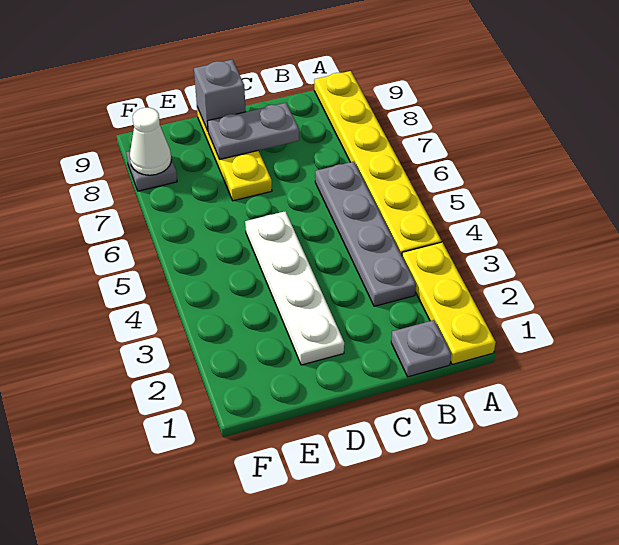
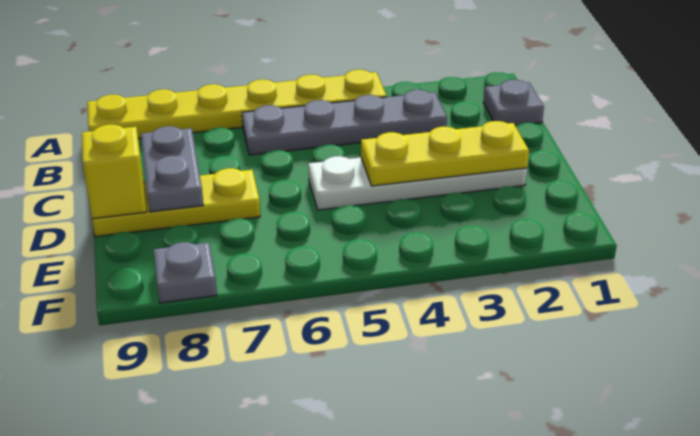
yellow 1x3 plate [402,242,496,365] -> yellow 1x3 plate moved to [361,121,529,186]
grey 1x1 brick [194,60,246,131] -> yellow 1x1 brick [82,125,147,219]
white 1x1 cone [130,108,171,175] -> none

